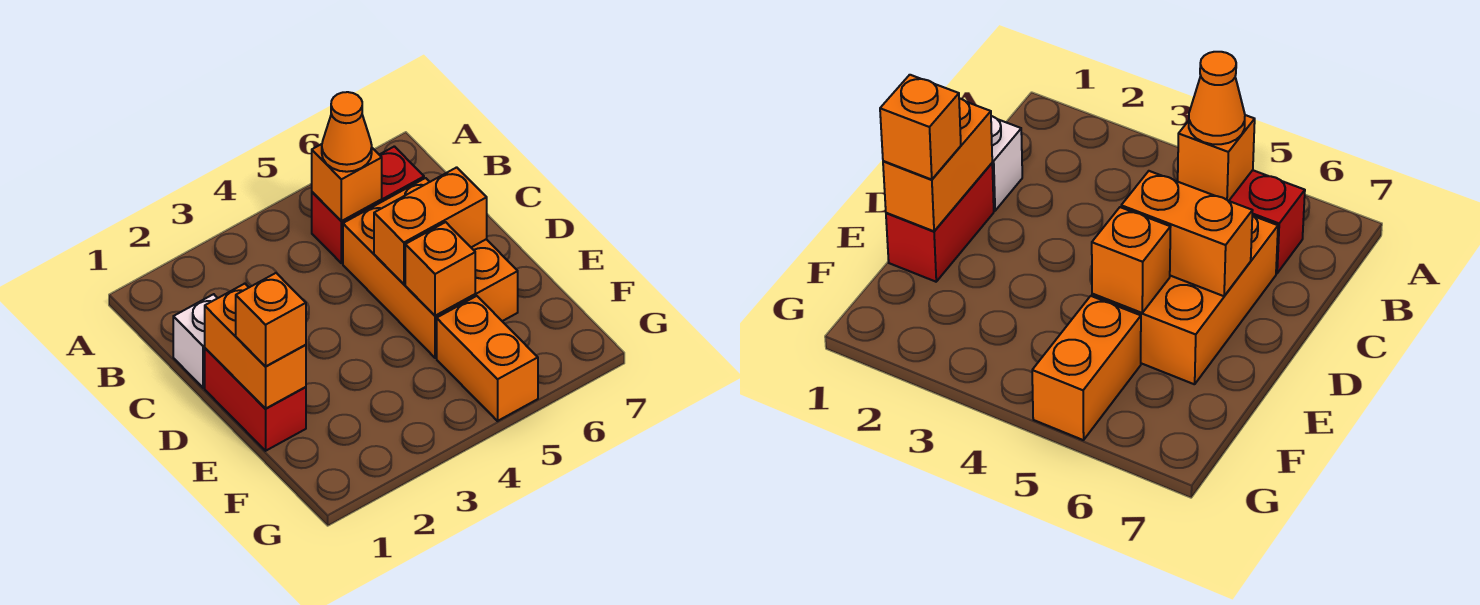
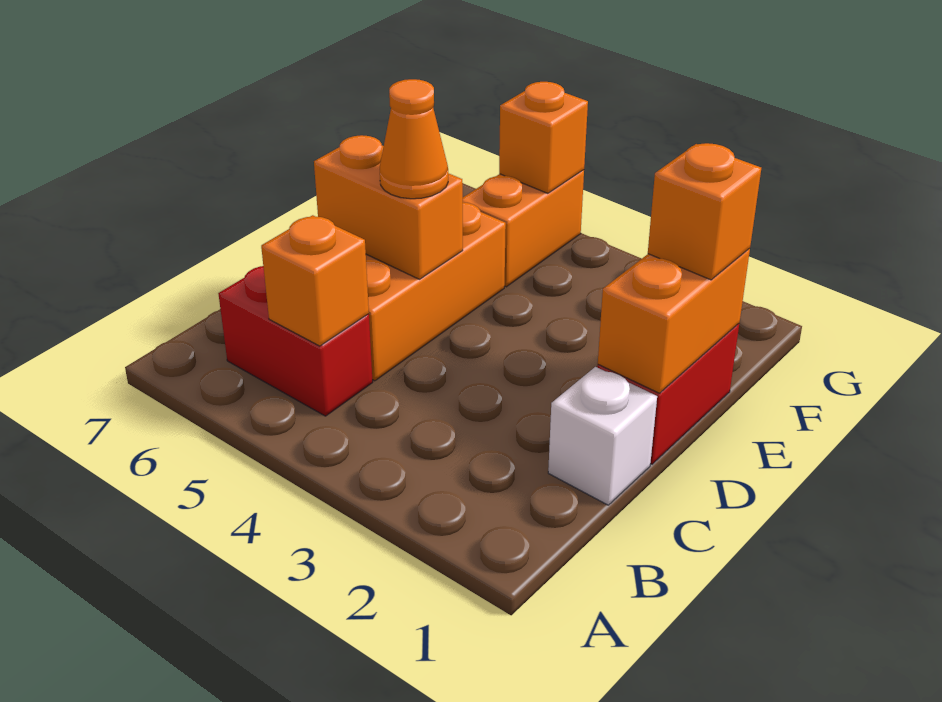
orange 1x1 cone [322,92,372,172] -> orange 1x1 cone moved to [380,79,448,199]
orange 1x1 brick [405,222,475,316] -> orange 1x1 brick moved to [499,82,588,193]

